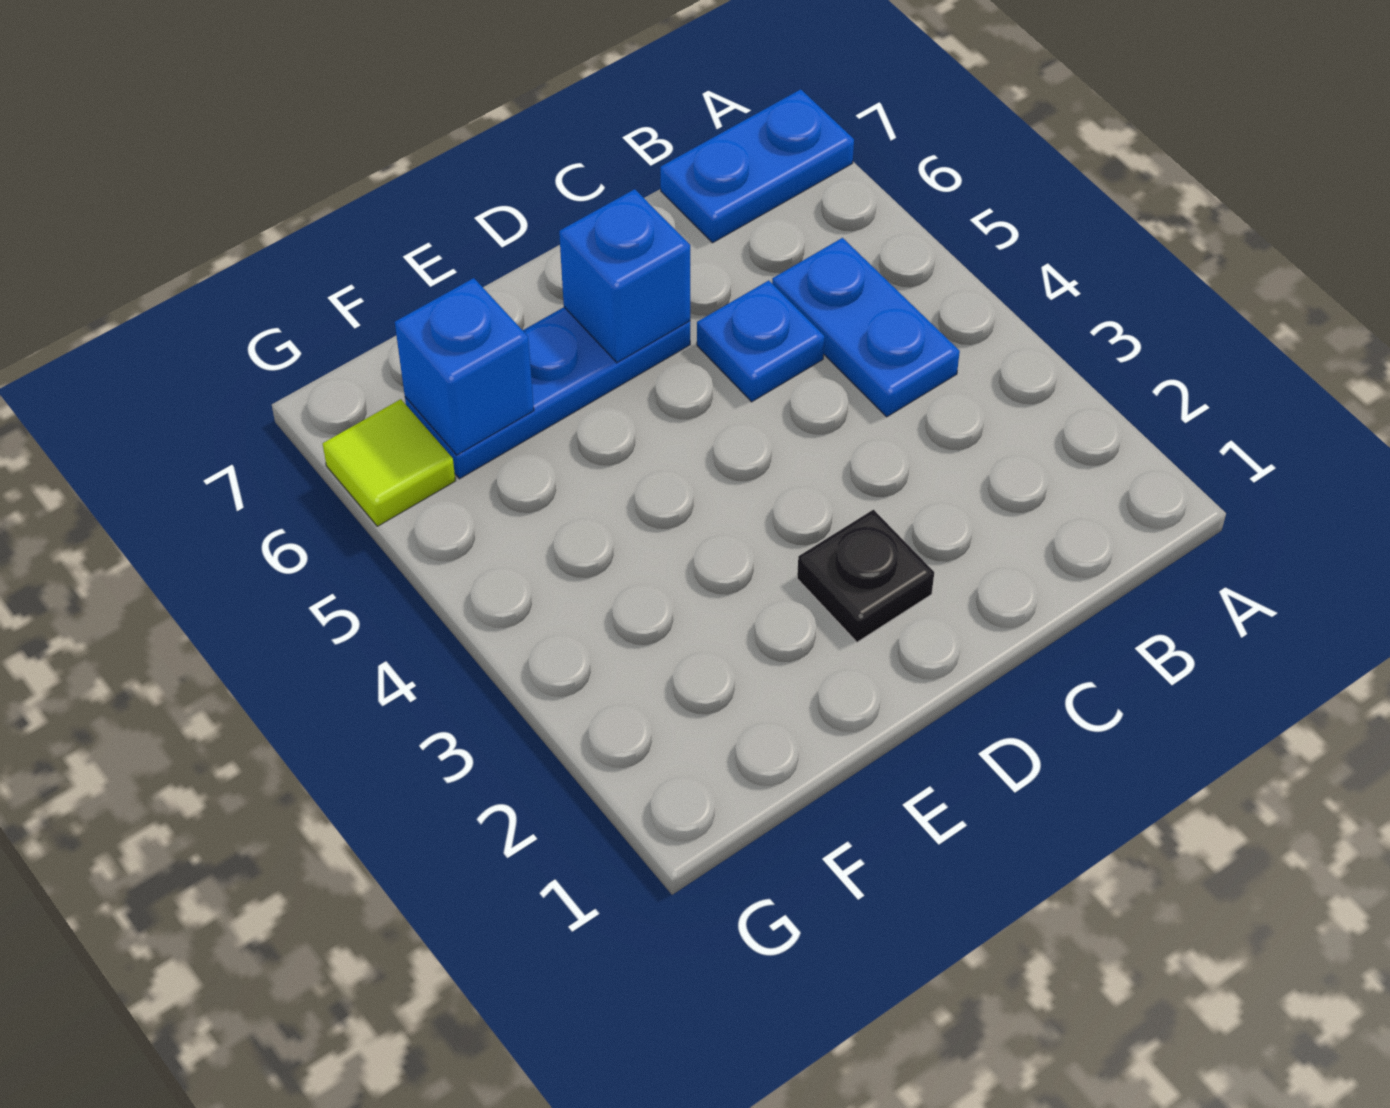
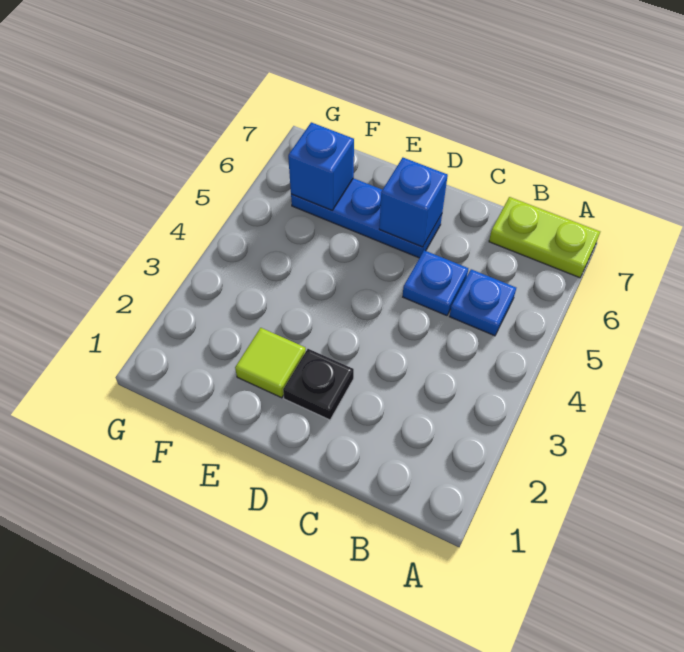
blue 1x2 plate [660,89,854,243] -> lime 1x2 plate [489,197,600,278]
blue 1x2 plate [772,238,960,417] -> blue 1x1 plate [449,269,516,336]
lime 1x1 tile [323,399,455,526] -> lime 1x1 tile moved to [235,328,306,398]

